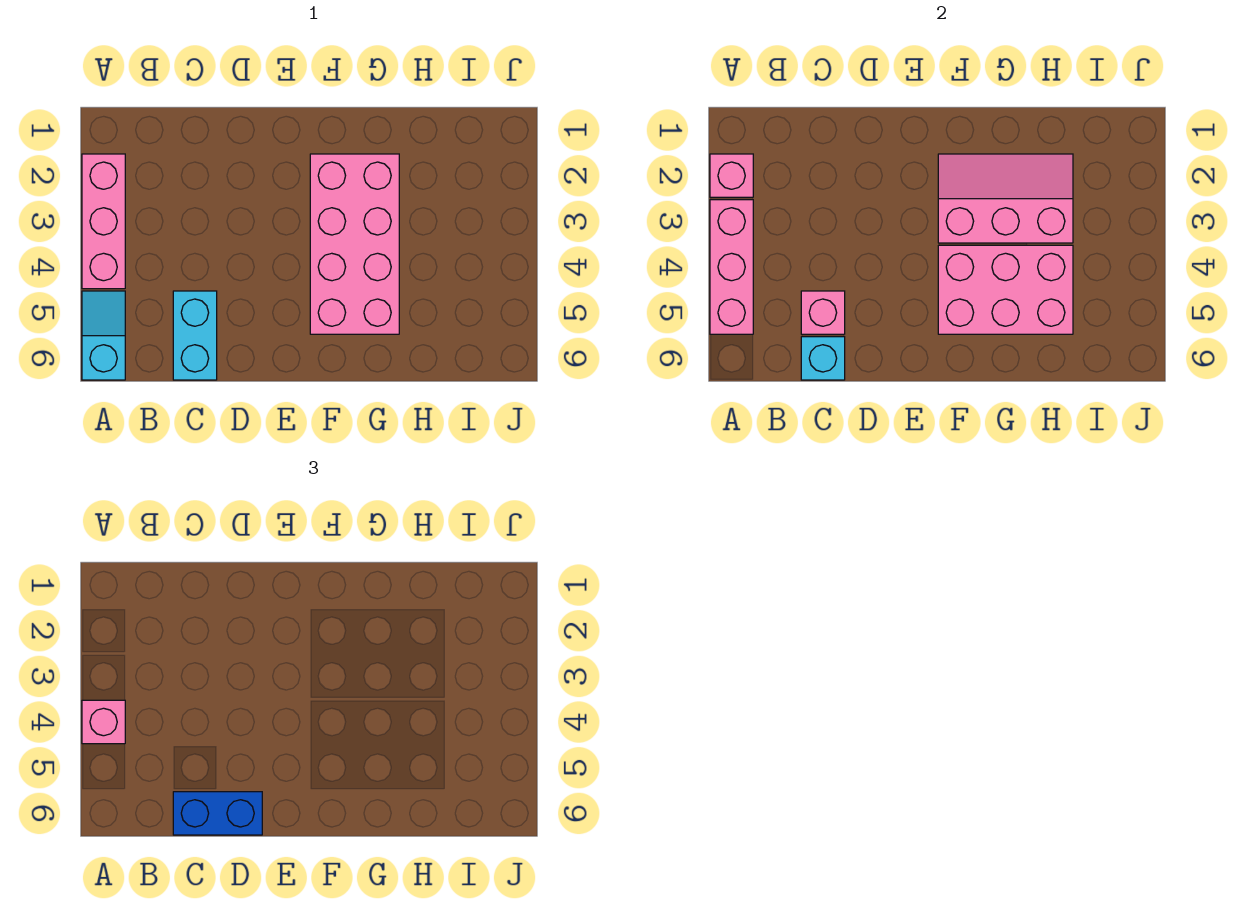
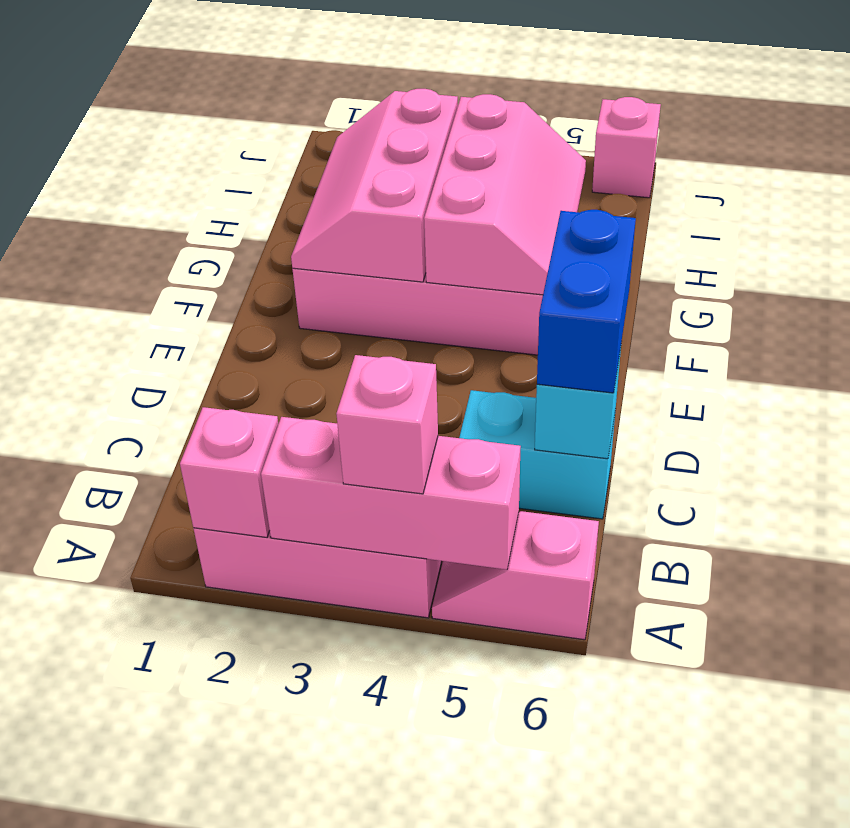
cyan 1x2 slope [82,291,125,380] -> pink 1x2 slope [432,511,599,640]
pink 1x1 brick [801,291,845,334] -> pink 1x1 brick moved to [592,97,661,198]
pink 2x3 brick [938,245,1073,334] -> pink 2x3 slope [424,94,586,295]

